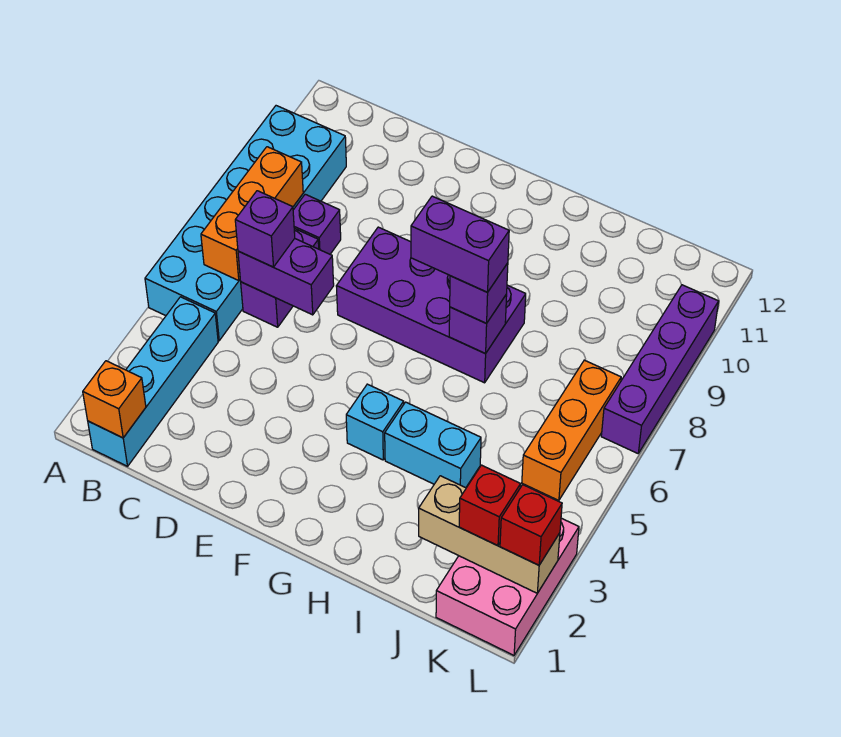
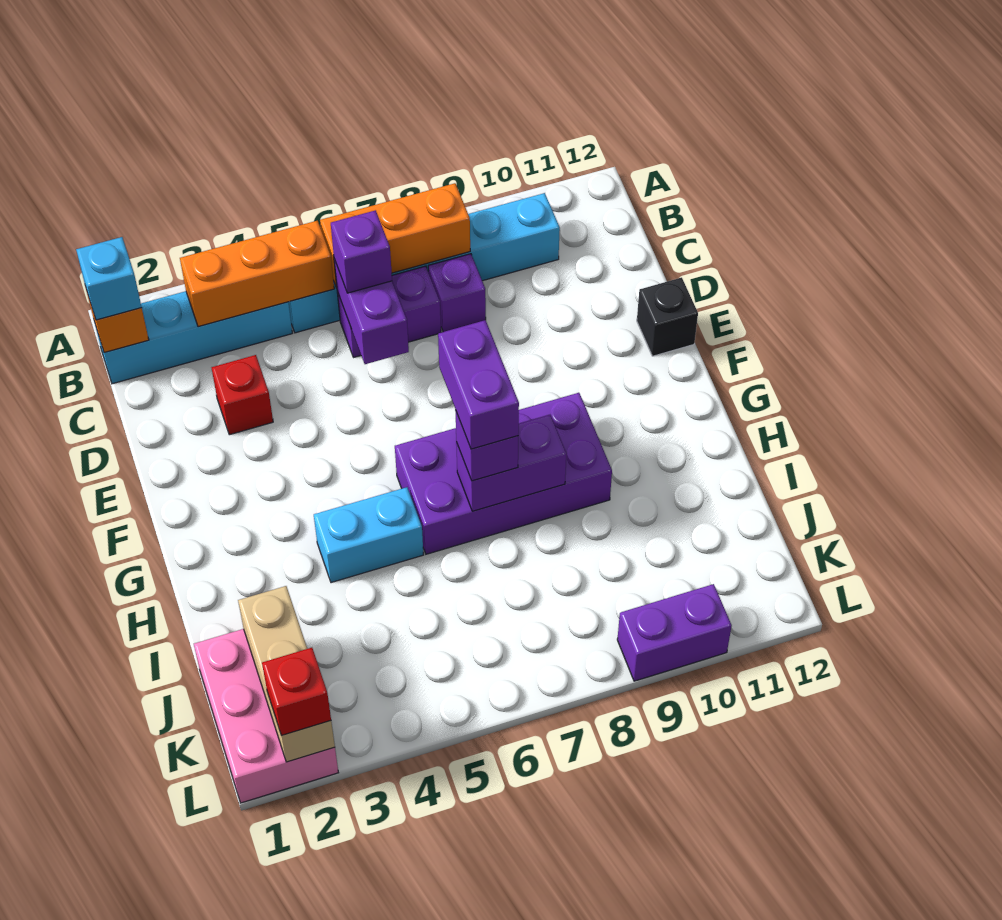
cyan 2x6 brick [145,106,346,341] -> cyan 1x6 brick [289,193,560,333]
purple 2x4 brick [336,227,526,383] -> purple 2x4 brick turned to [395,393,612,554]
none -> black 1x1 brick [637,277,698,356]
cyan 1x1 brick [346,384,404,460] -> cyan 1x1 brick moved to [76,237,142,320]
cyan 1x2 brick [385,402,481,488] -> cyan 1x2 brick turned to [314,487,424,583]
purple 1x1 brick [449,294,507,354] -> purple 1x2 brick [456,415,566,511]
pink 2x3 brick [436,518,579,655] -> pink 2x3 brick turned to [194,629,338,803]
red 1x1 brick [459,465,521,546] -> red 1x1 brick moved to [211,355,273,435]
orange 1x3 brick [522,360,621,500] -> orange 1x3 brick moved to [180,221,334,327]
purple 1x4 brick [601,285,719,453] -> purple 1x2 brick [617,584,732,681]

